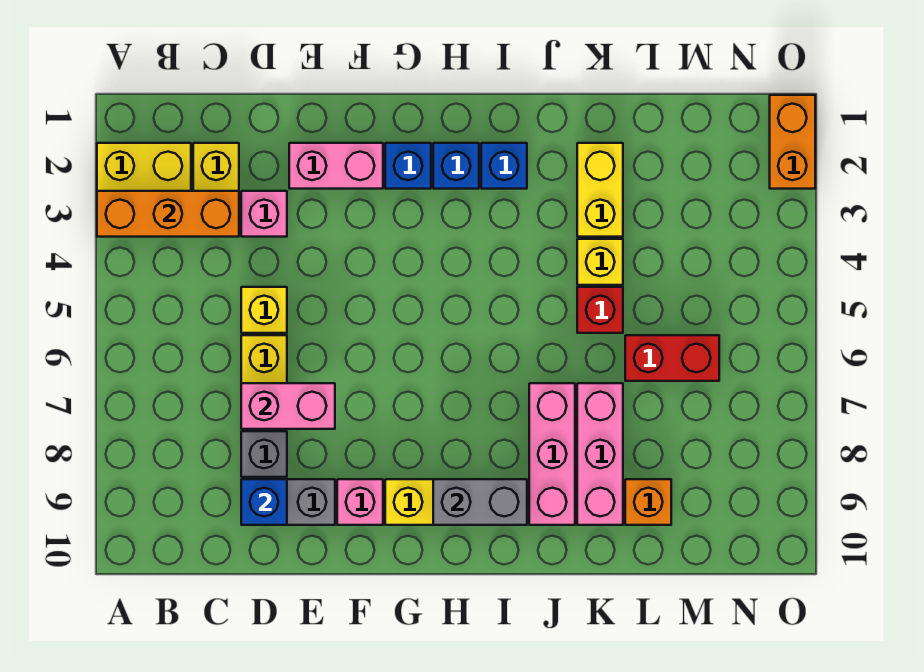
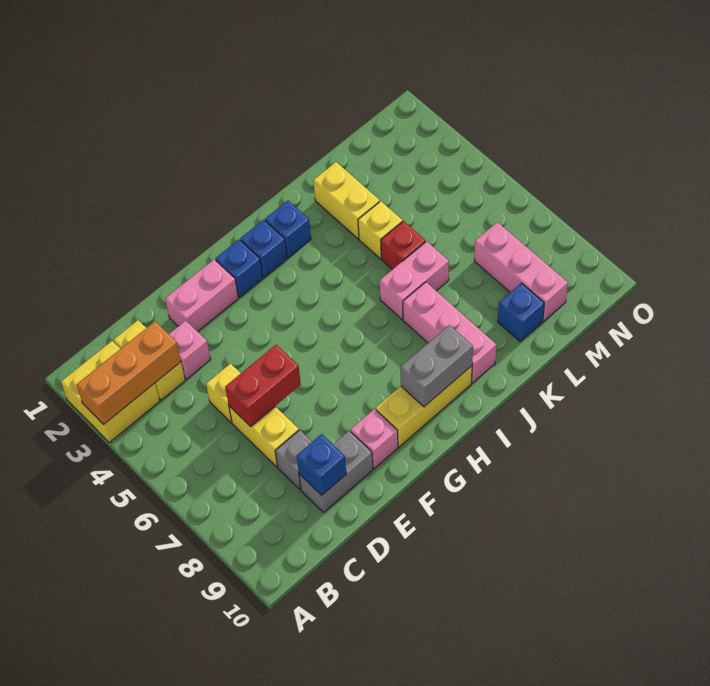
pink 1x2 brick [241,383,335,429] -> pink 1x2 brick moved to [380,241,449,319]
pink 1x3 brick [577,383,623,525] -> pink 1x3 brick moved to [474,222,568,321]
red 1x2 brick [625,335,719,381] -> red 1x2 brick moved to [225,345,301,427]
orange 1x1 brick [625,479,671,525] -> blue 1x1 brick [498,283,544,342]
orange 1x2 brick [770,95,815,189] -> none

